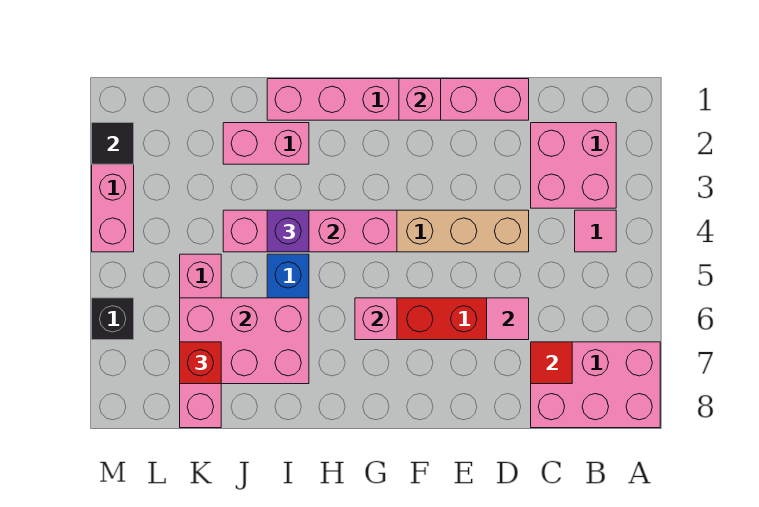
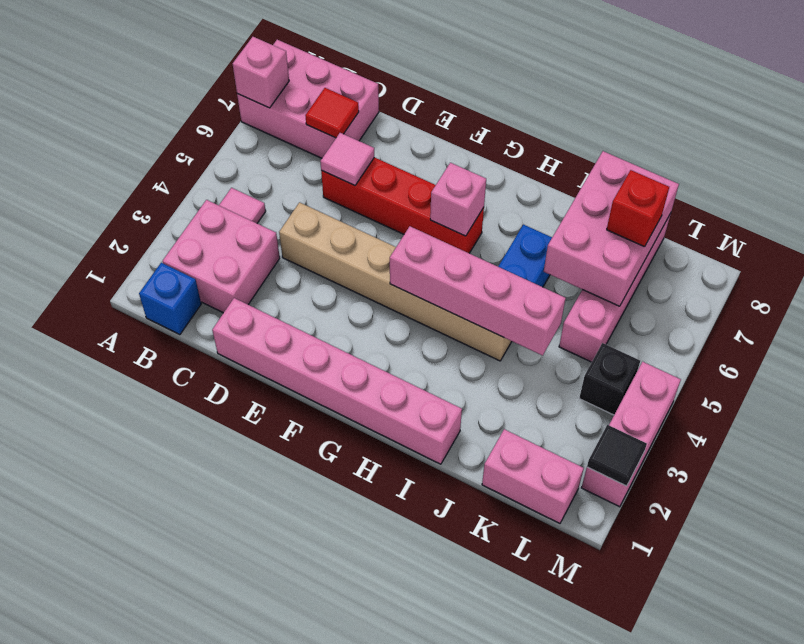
none -> blue 1x1 brick [139,263,201,335]
pink 1x1 brick [399,79,441,120] -> pink 1x1 brick moved to [233,37,289,108]
pink 1x2 brick [223,123,309,164] -> pink 1x2 brick moved to [482,429,584,523]
purple 1x1 brick [267,210,309,252] -> none
pink 2x3 brick [180,298,309,384] -> pink 2x3 brick turned to [544,151,679,306]
black 1x1 brick [92,298,134,340] -> black 1x1 brick moved to [579,343,640,415]

